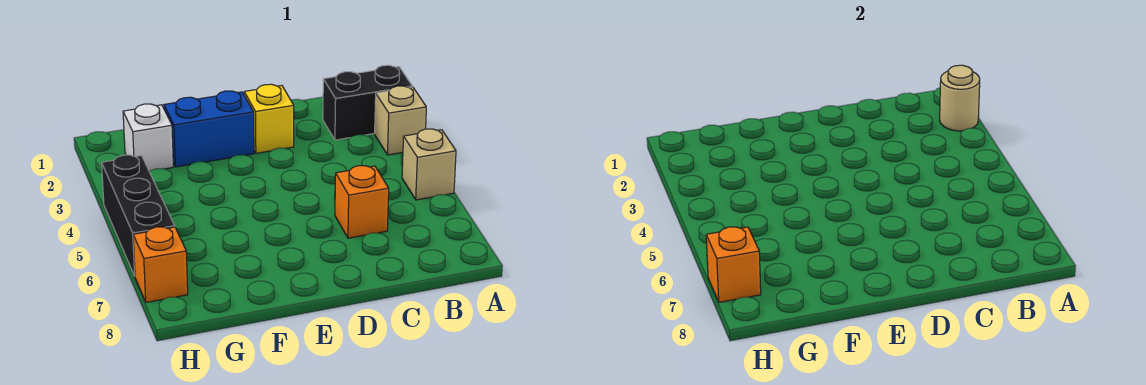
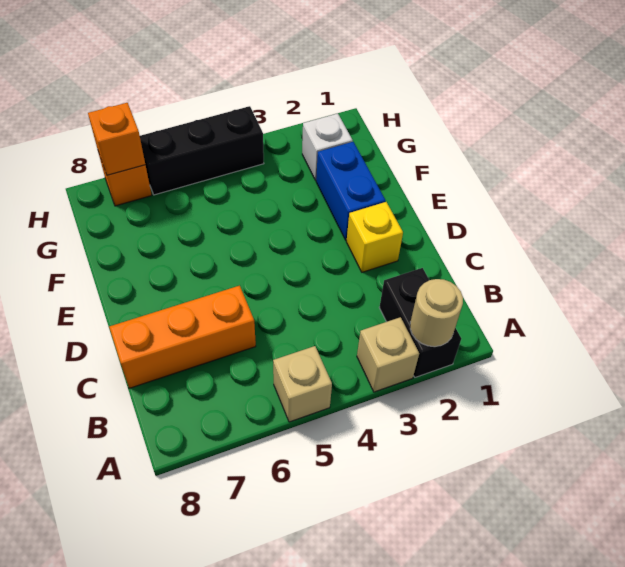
orange 1x1 brick [335,166,389,238] -> orange 1x3 brick [109,286,256,388]

